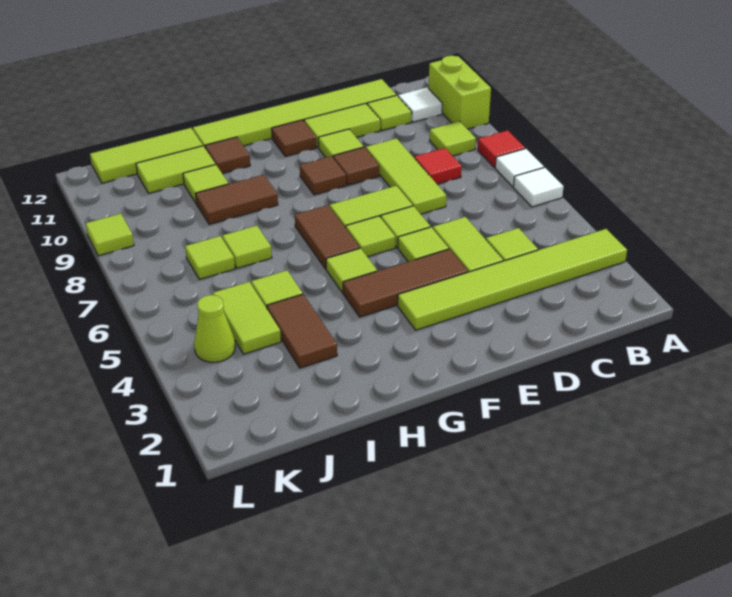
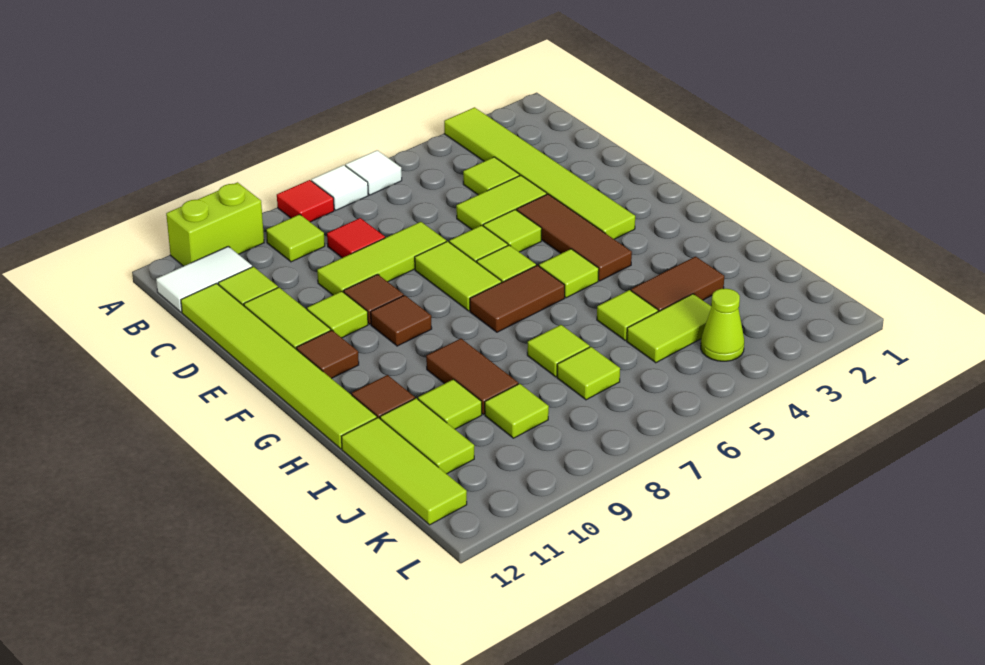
white 1x1 tile [398,88,442,122] -> white 1x2 tile [156,246,252,312]
lime 1x1 tile [85,214,134,256] -> lime 1x1 tile moved to [485,384,549,438]

